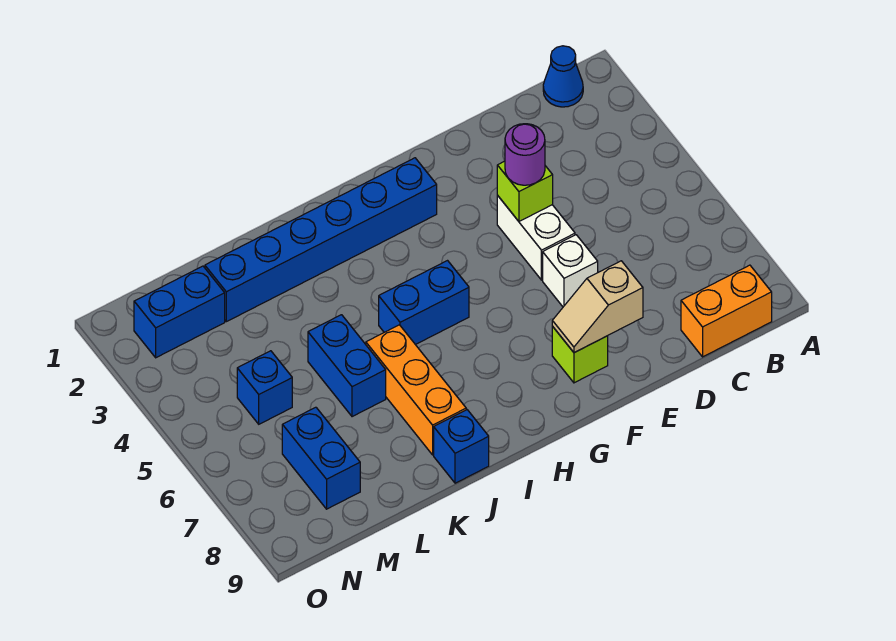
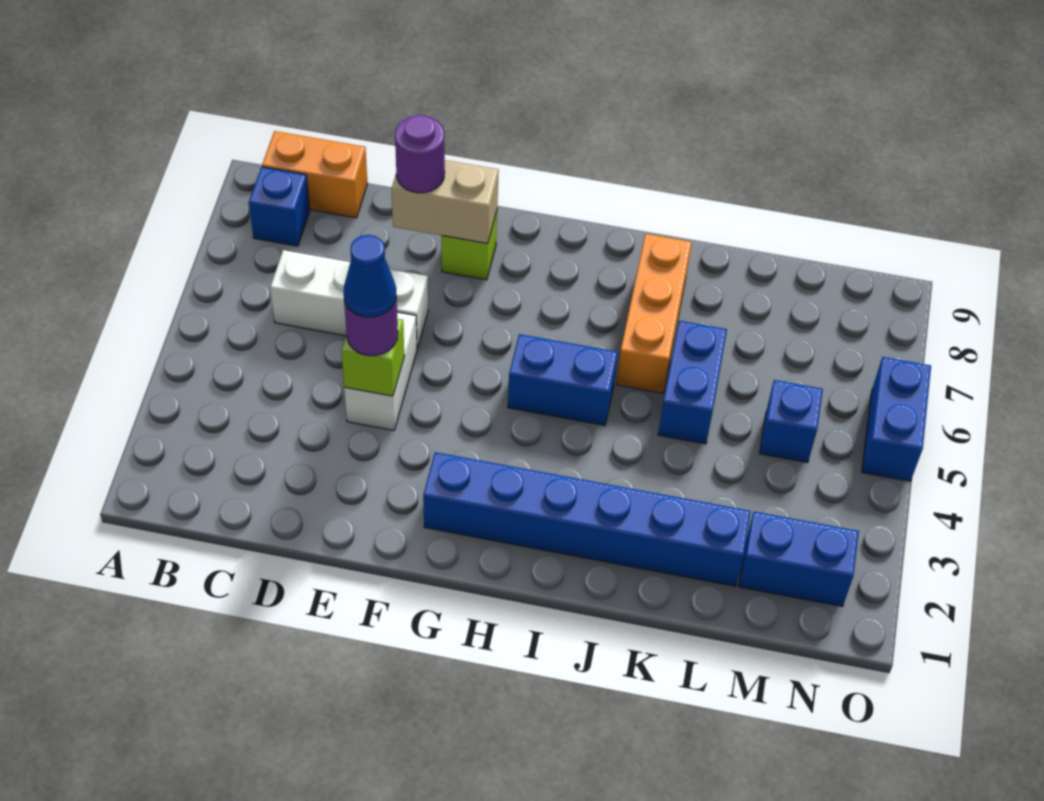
blue 1x1 cone [543,46,583,107] -> blue 1x1 cone moved to [343,235,396,317]
white 1x1 brick [543,235,598,307] -> white 1x3 brick [270,250,428,348]
tan 1x2 slope [552,261,643,353] -> tan 1x2 brick [392,160,499,243]
none -> purple 1x1 round brick [395,115,445,193]
blue 1x1 brick [434,410,489,483] -> blue 1x1 brick moved to [249,167,310,246]
blue 1x2 brick [282,407,360,509] -> blue 1x2 brick moved to [862,357,931,481]

